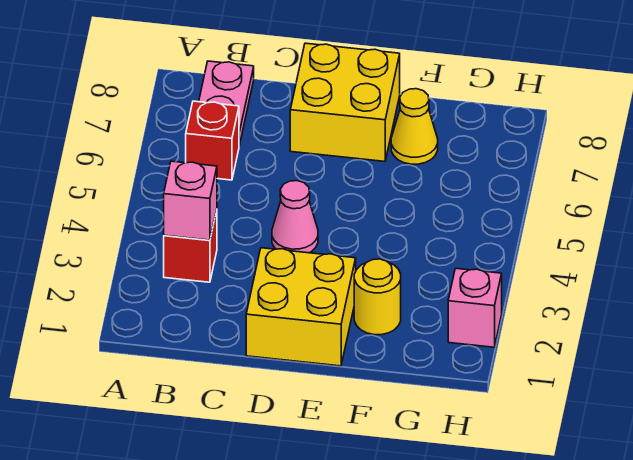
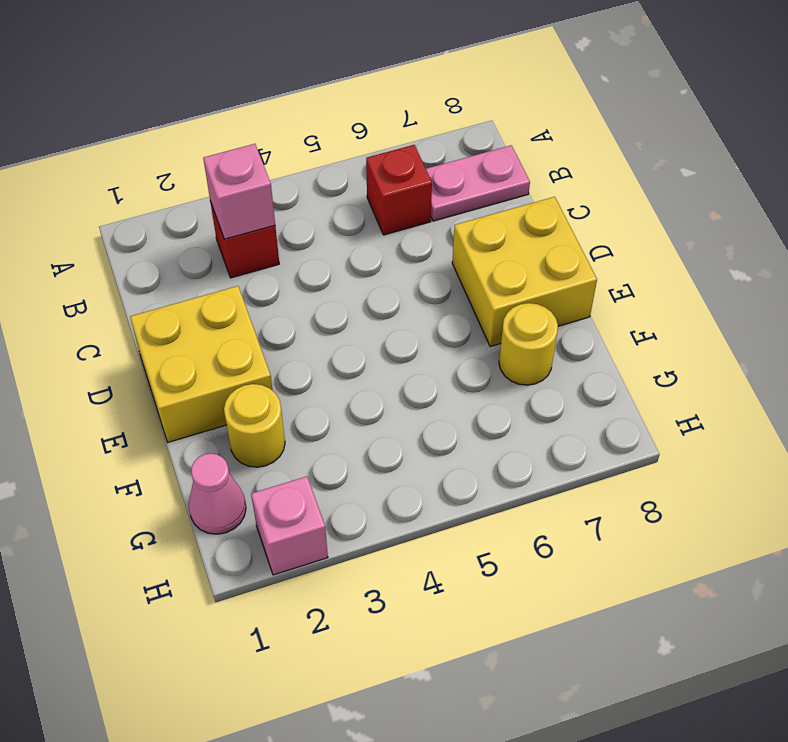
pink 1x1 cone [272,181,318,253] -> pink 1x1 cone moved to [189,453,246,534]
yellow 1x1 cone [391,89,438,164] -> yellow 1x1 round brick [499,303,558,385]

